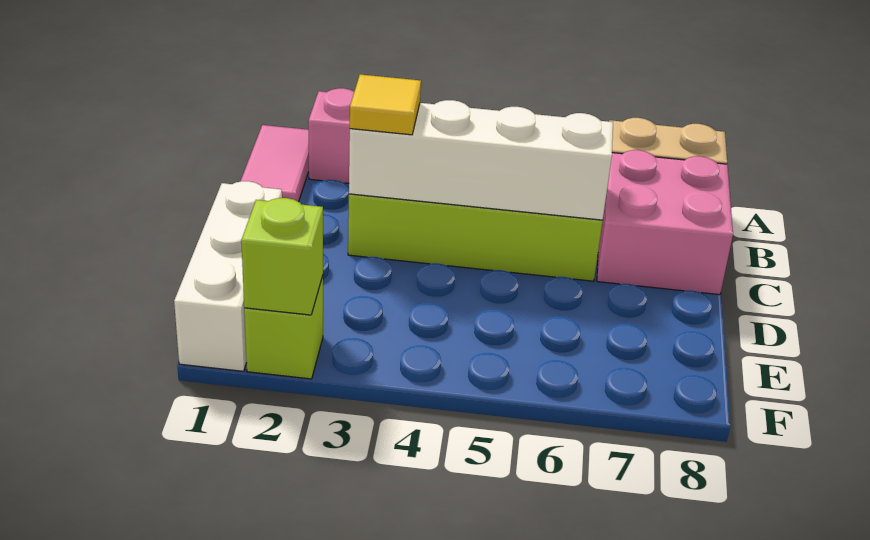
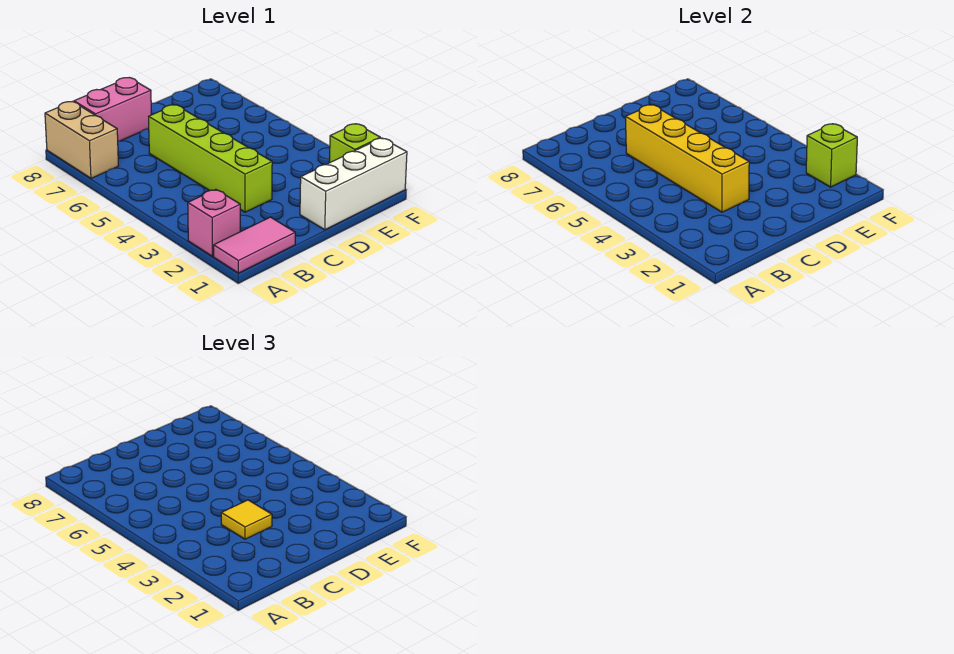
pink 2x2 brick [597,150,733,295] -> pink 1x2 brick [74,78,151,141]
white 1x4 brick [349,100,613,220] -> yellow 1x4 brick [626,105,749,212]

